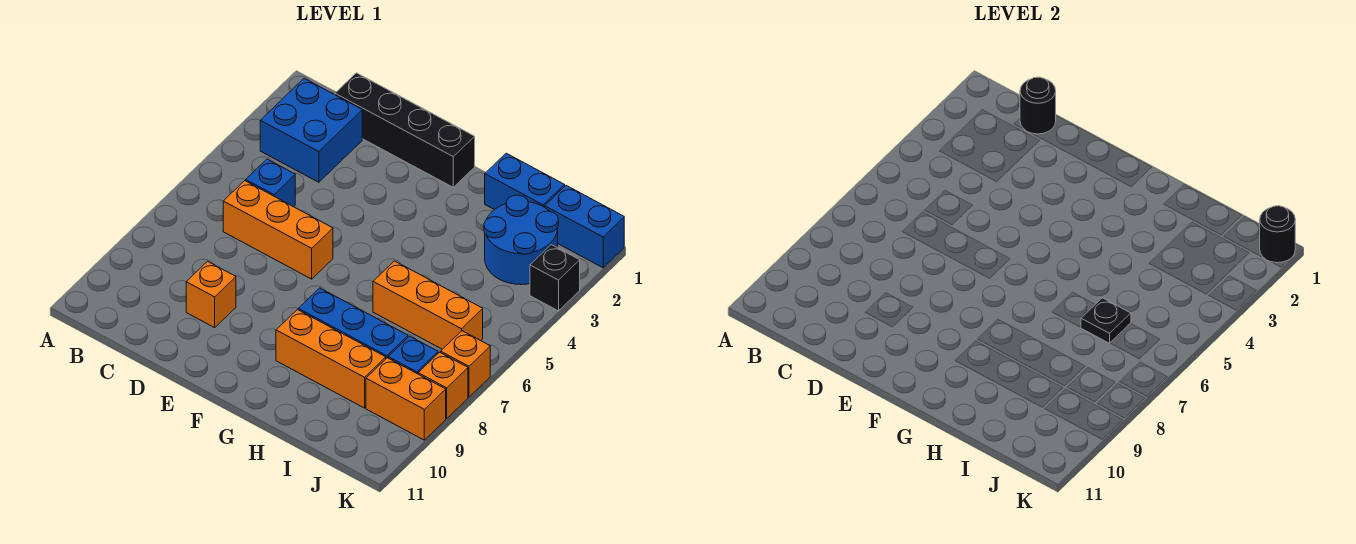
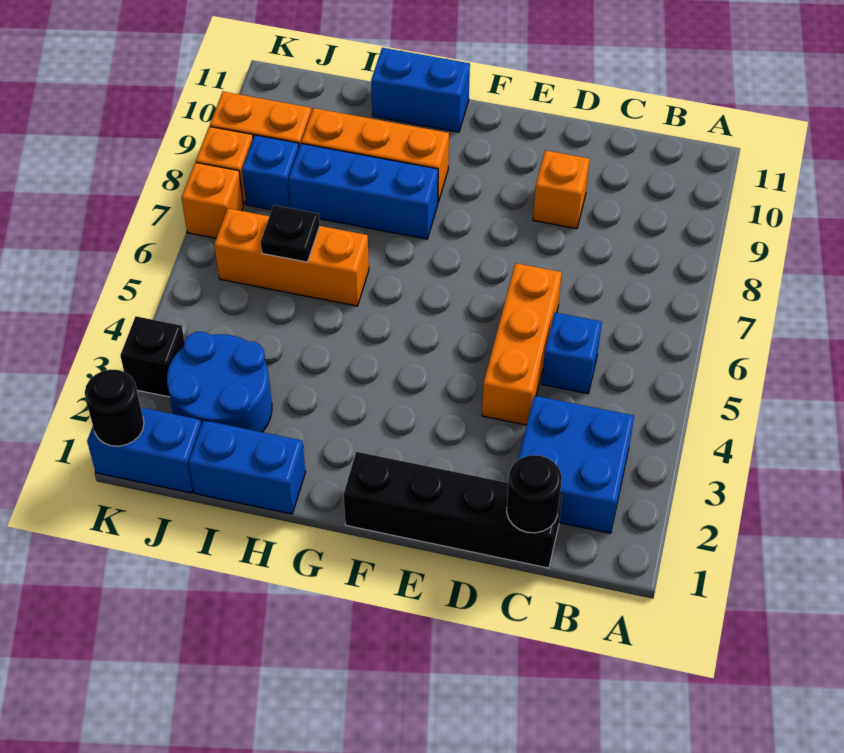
orange 1x3 brick [223,181,333,279] -> orange 1x3 brick turned to [482,263,562,425]
none -> blue 1x2 brick [371,48,470,132]

